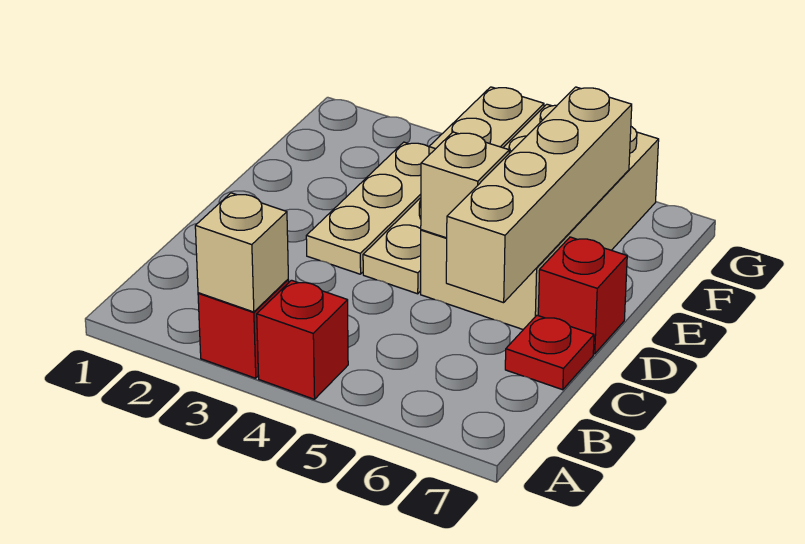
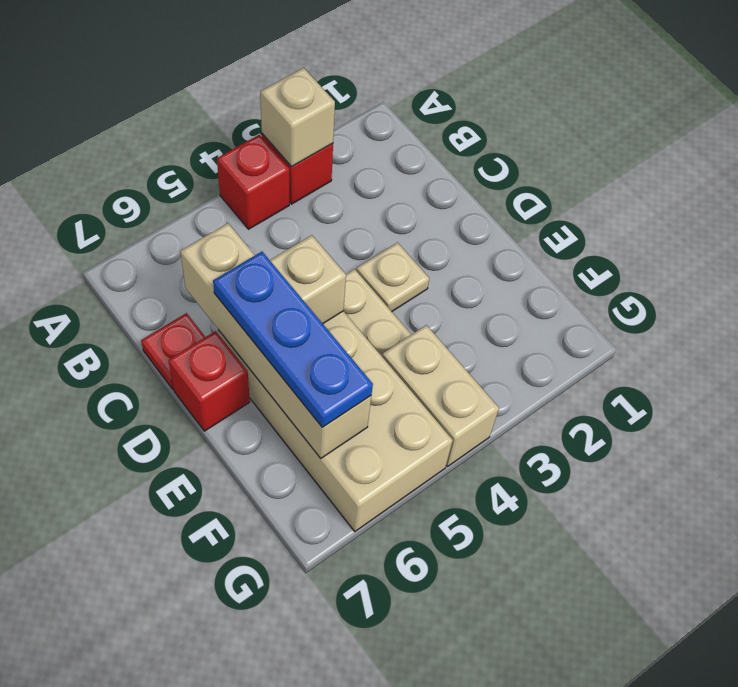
tan 1x3 plate [306,142,429,274] -> tan 1x1 plate [356,243,429,311]
none -> blue 1x3 plate [213,252,373,427]

